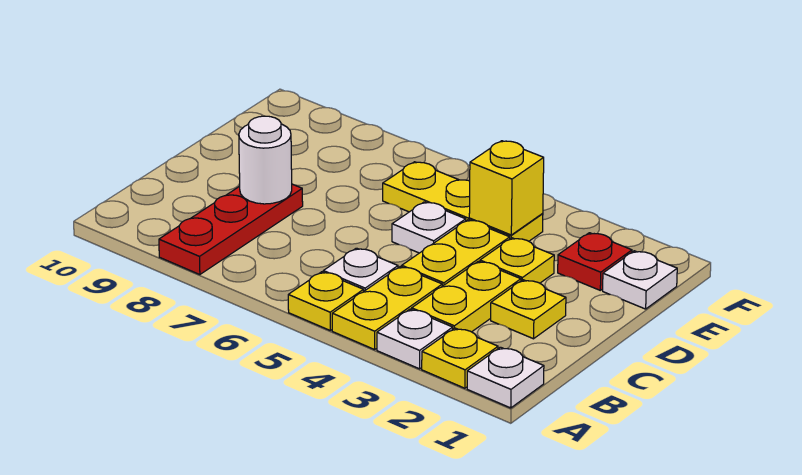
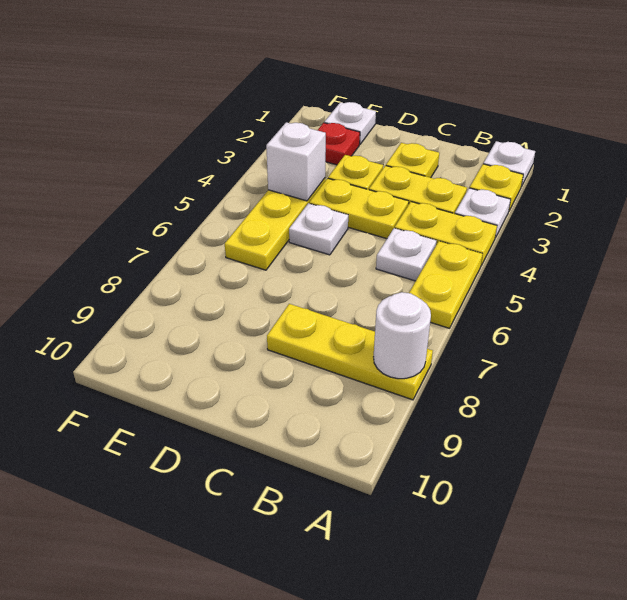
yellow 1x1 plate [288,272,364,330] -> yellow 1x2 plate [409,241,483,328]
red 1x3 plate [159,184,303,275] -> yellow 1x3 plate [267,304,433,400]
white 1x1 round brick [239,116,292,204] -> white 1x1 round brick moved to [374,292,431,379]
yellow 1x1 brick [469,141,544,235] -> white 1x1 brick [266,122,326,201]

